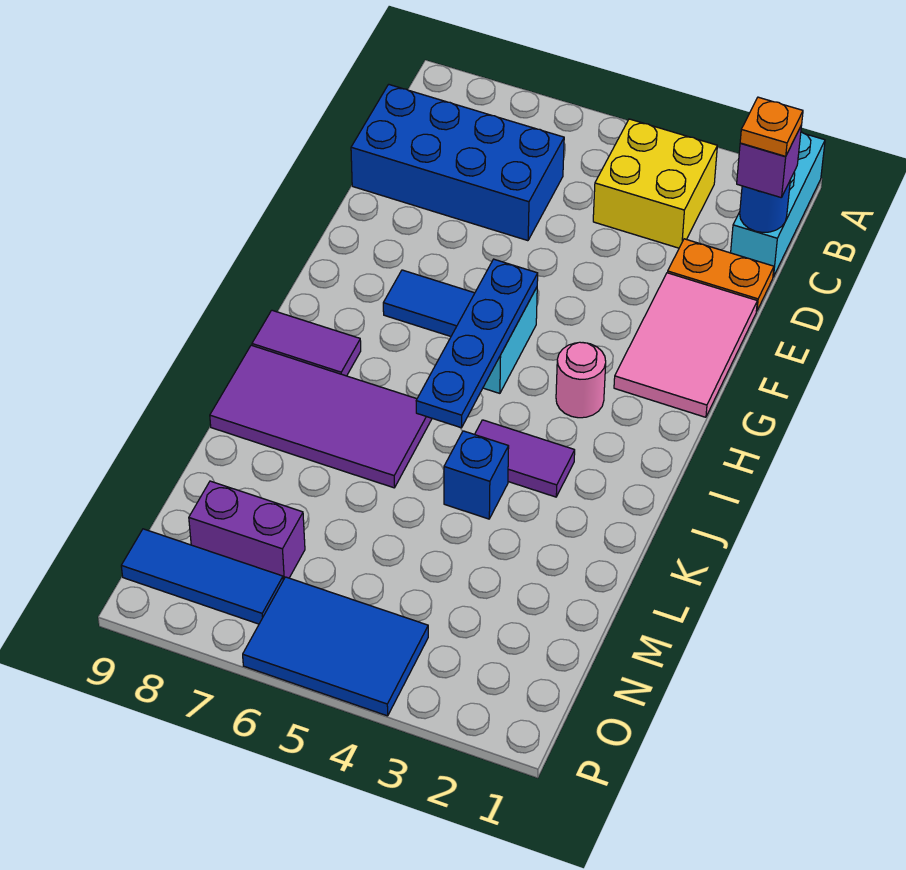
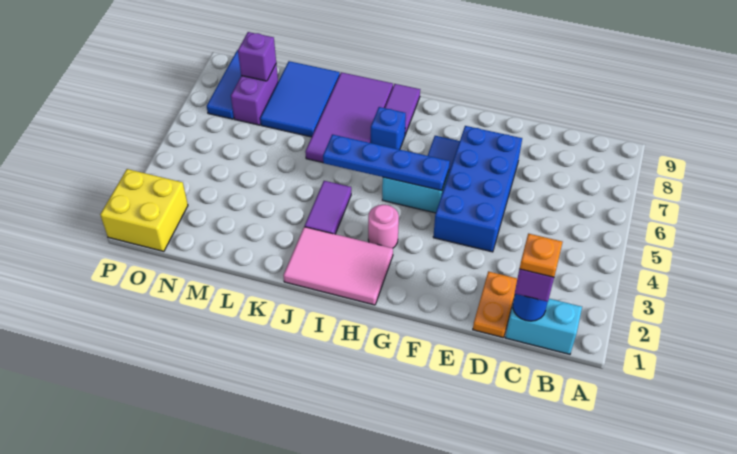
cyan 1x3 brick [731,132,825,277] -> cyan 1x2 brick [505,299,582,354]
yellow 2x2 brick [593,119,717,248] -> yellow 2x2 brick moved to [100,169,188,251]
blue 2x4 brick [351,84,564,241] -> blue 2x4 brick moved to [433,126,522,252]
pink 2x3 tile [614,273,757,417] -> pink 2x3 tile moved to [283,227,393,305]
blue 1x1 brick [444,431,509,519] -> blue 1x1 brick moved to [371,107,406,150]
none -> purple 1x1 brick [238,32,276,81]
blue 2x3 tile [243,577,428,716] -> blue 2x3 tile moved to [260,61,340,137]

